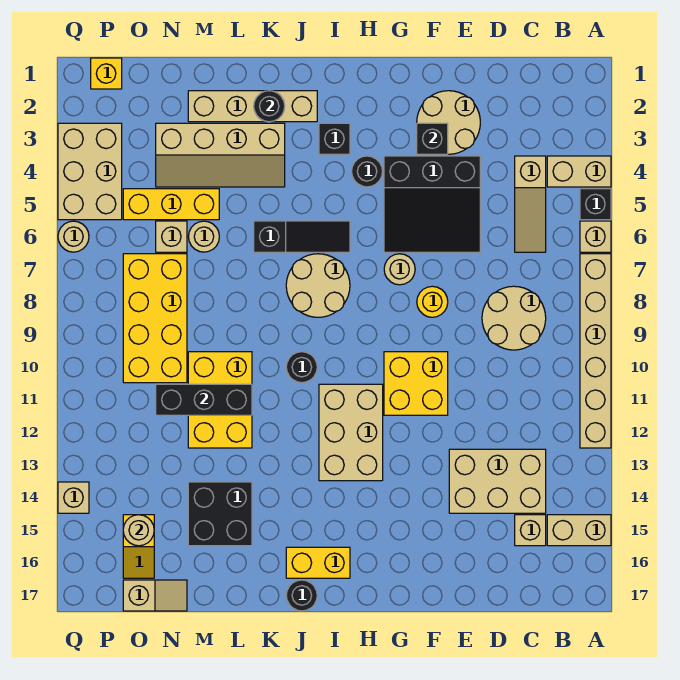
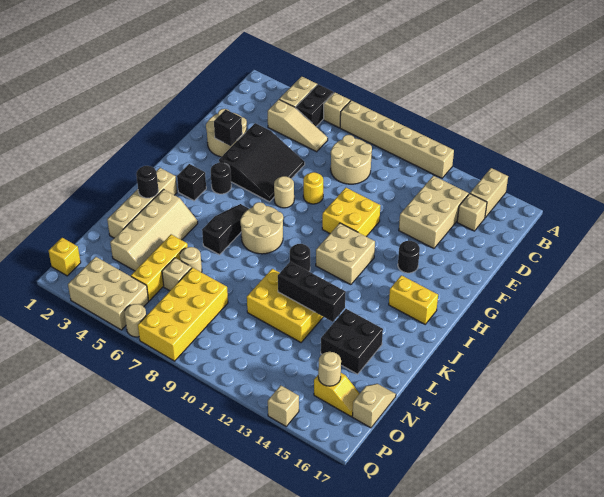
black 1x1 brick [580,189,611,220] -> black 1x2 brick [296,84,334,126]
tan 2x3 brick [319,384,383,481] -> tan 2x2 brick [316,223,375,285]
yellow 1x2 brick [286,547,350,578] -> yellow 1x2 brick turned to [389,275,438,324]
black 1x1 round brick [286,580,317,611] -> black 1x1 round brick moved to [398,241,420,273]
black 1x3 brick [156,384,252,415] -> black 1x3 brick turned to [278,262,346,322]
yellow 2x4 brick [123,254,187,383] -> yellow 2x4 brick turned to [138,268,228,361]

